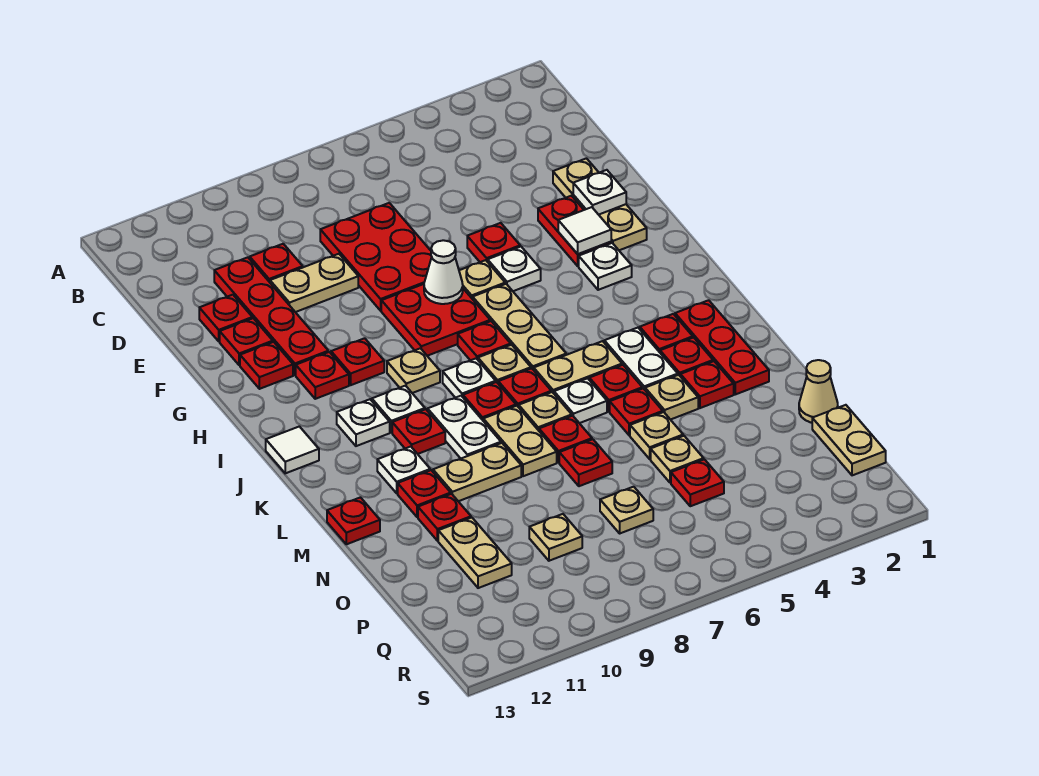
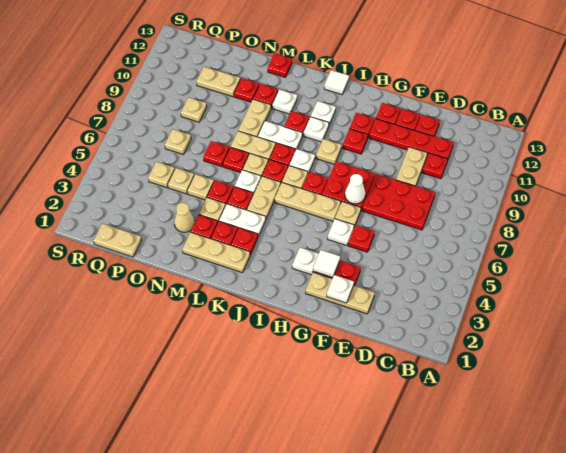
red 1x3 plate [675,300,769,394] -> tan 1x3 plate [182,232,250,273]
tan 1x1 cone [799,360,838,423] -> tan 1x1 cone moved to [174,203,195,232]
red 1x1 plate [671,459,724,506] -> tan 1x1 plate [148,162,175,188]

